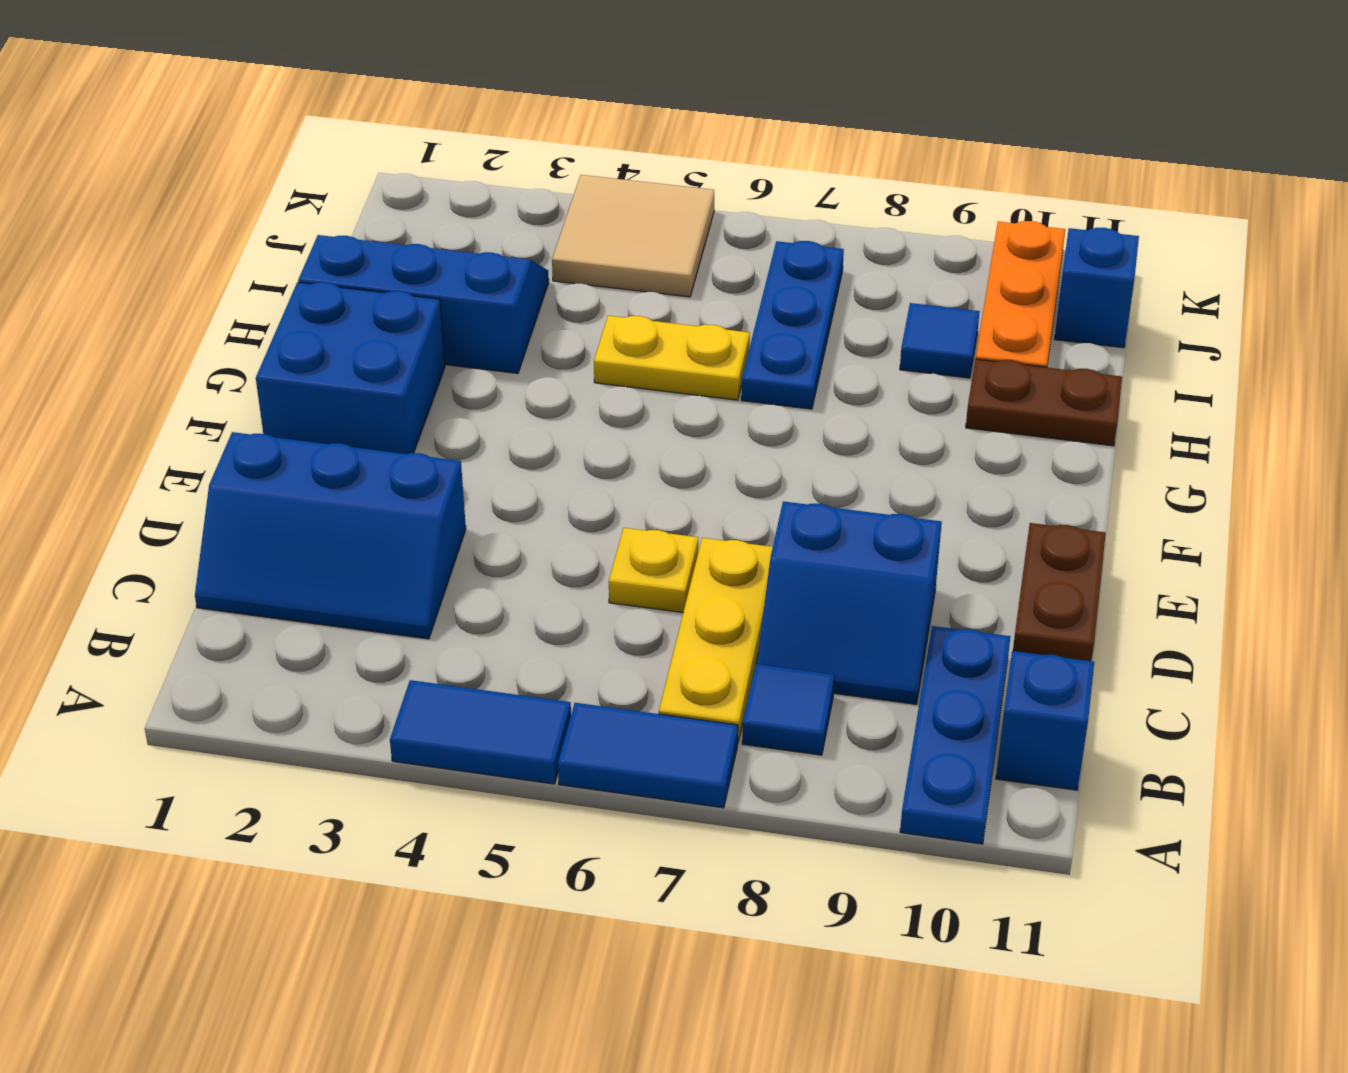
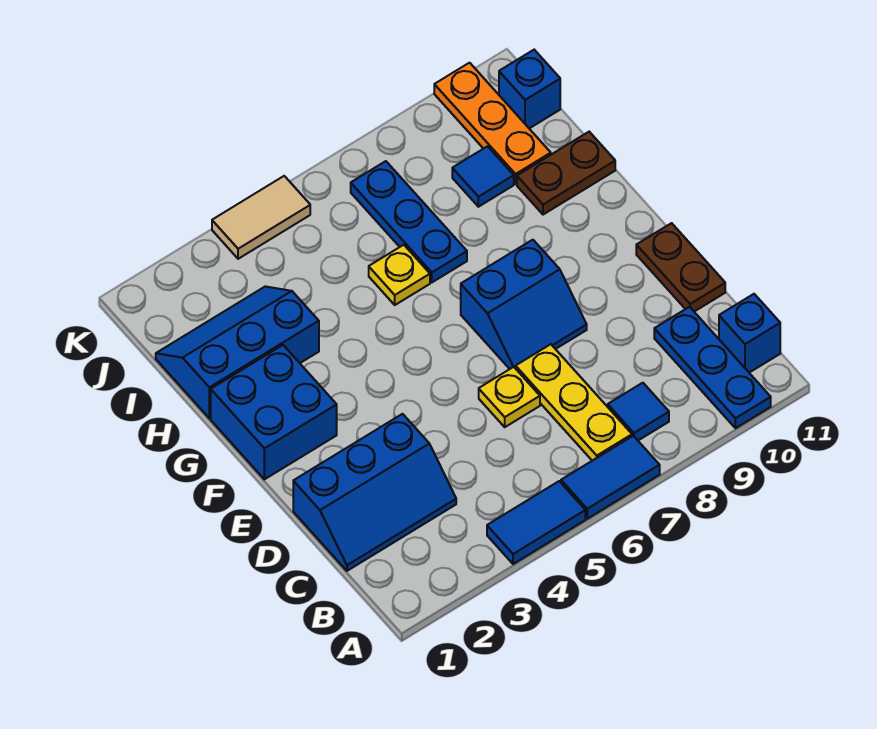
blue 2x2 slope [757,501,942,704] -> blue 2x2 slope moved to [461,240,587,369]
yellow 1x2 plate [594,316,750,400] -> yellow 1x1 plate [369,245,430,305]
tan 2x2 tile [552,175,714,297] -> tan 1x2 tile [212,176,310,259]

